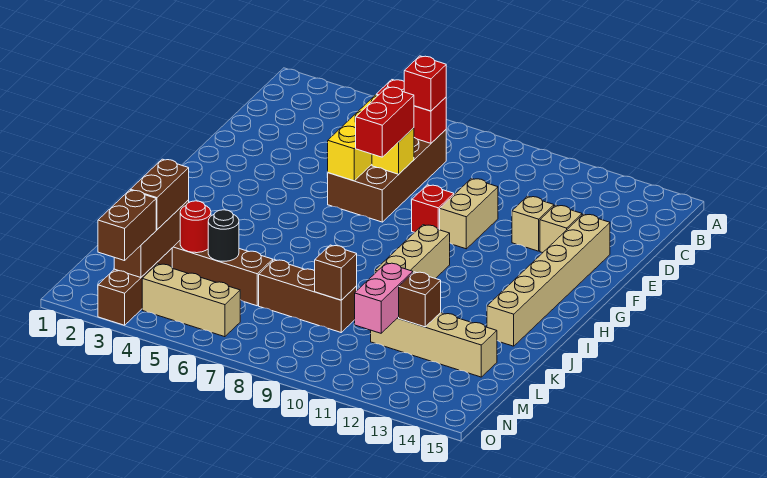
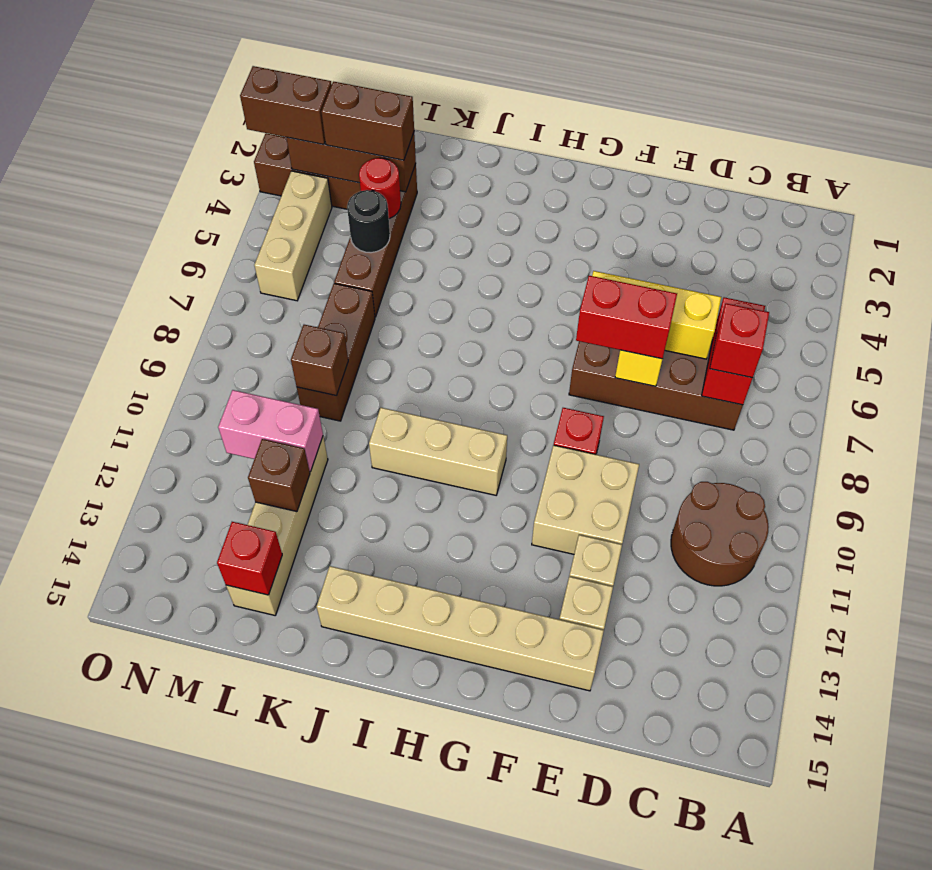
none -> brown 2x2 round brick [671,482,769,586]
tan 1x2 brick [440,178,498,249] -> tan 2x2 brick [532,445,639,554]
none -> red 1x1 brick [217,522,282,595]

